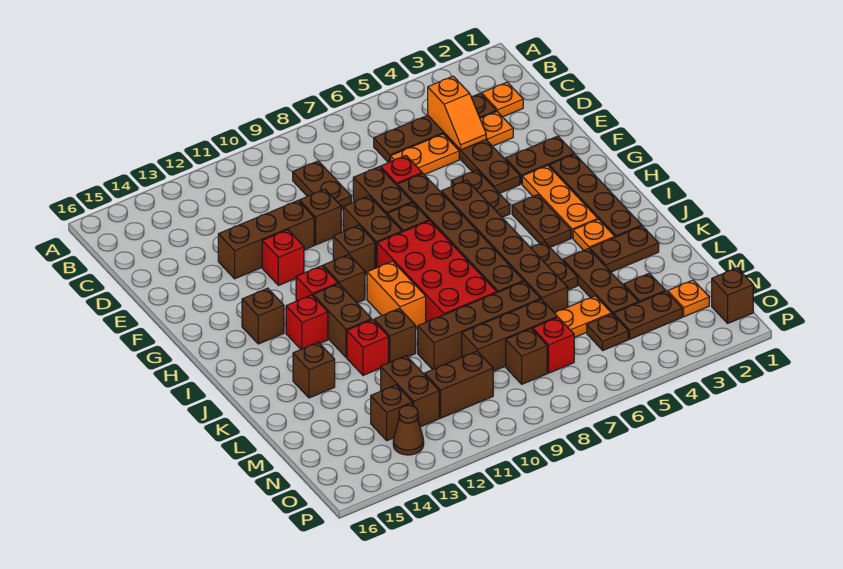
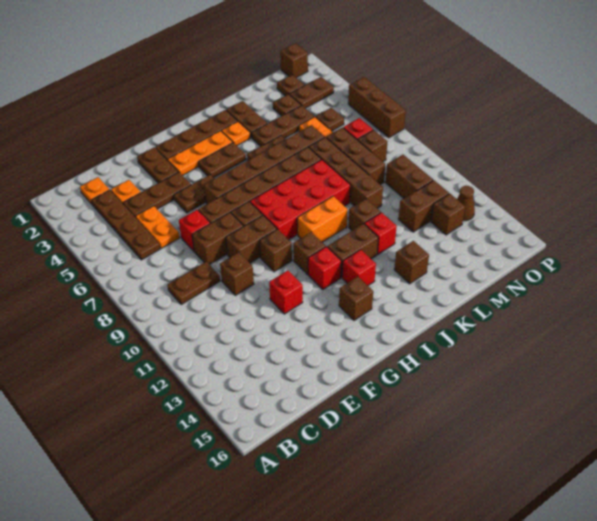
orange 1x2 slope [428,76,486,150] -> none
brown 1x3 brick [218,201,314,279] -> brown 1x3 brick moved to [348,77,406,138]
orange 1x1 plate [668,280,709,317] -> brown 1x1 plate [277,75,305,96]
brown 1x2 plate [614,291,682,339] -> brown 1x2 plate turned to [290,77,334,108]

